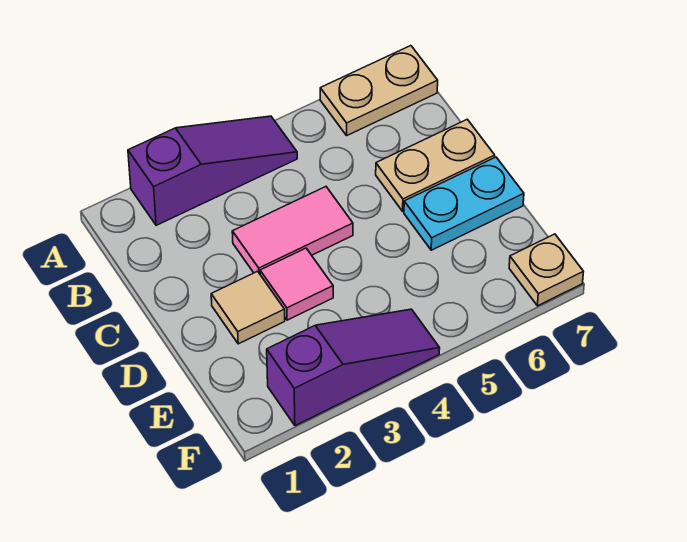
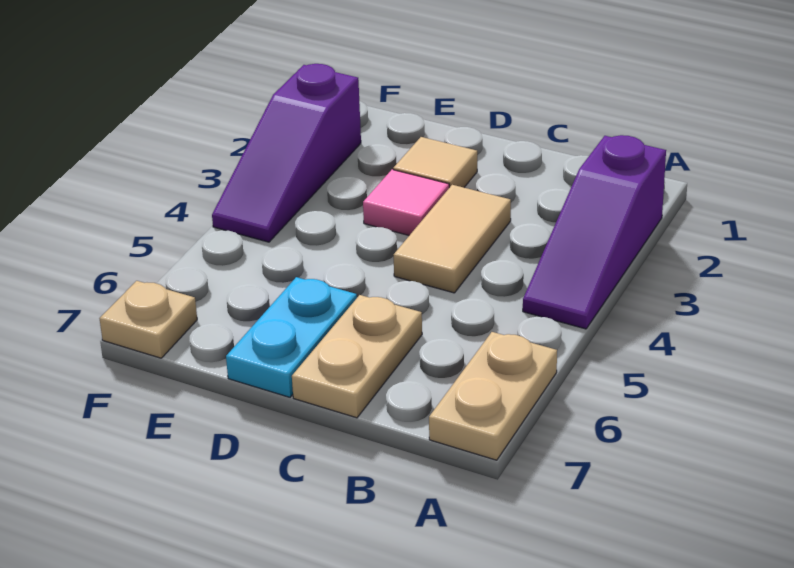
pink 1x2 tile [232,187,353,274] -> tan 1x2 tile [394,185,511,293]

